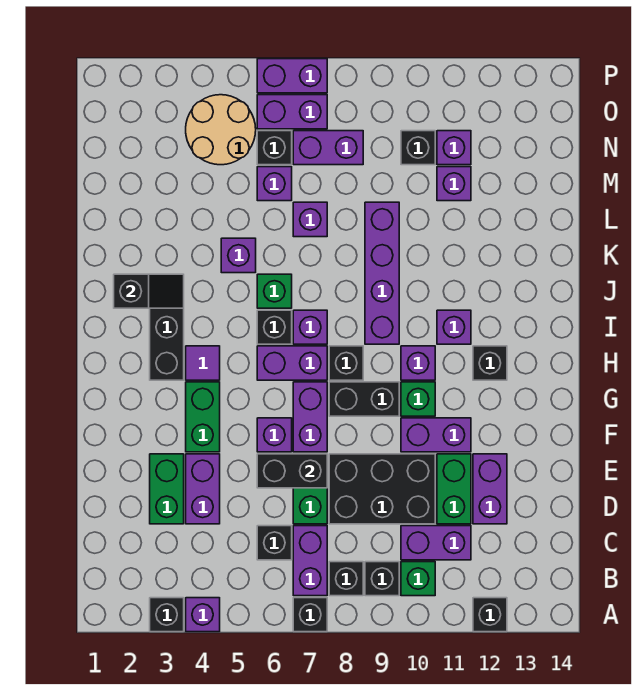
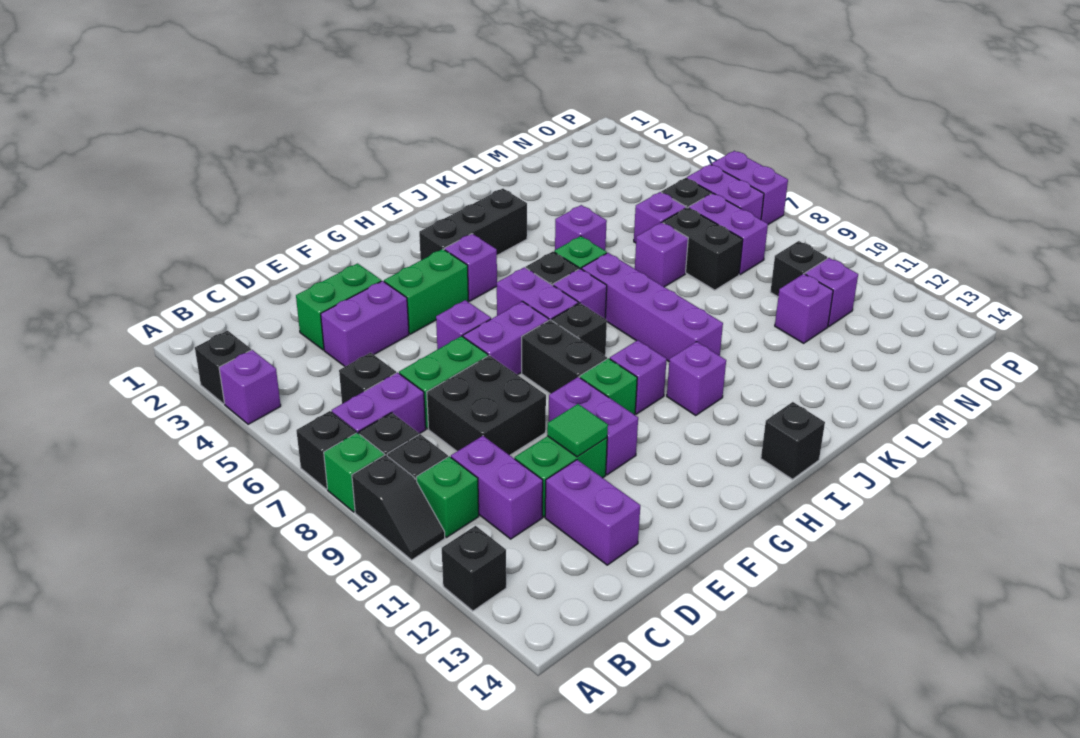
none -> green 1x1 brick [324,433,384,512]
black 2x3 brick [329,454,435,524] -> black 2x2 brick [427,355,546,455]
purple 1x2 brick [473,454,507,524] -> purple 1x2 brick turned to [545,460,640,565]
black 1x2 brick [257,454,327,488] -> black 1x2 brick moved to [663,207,743,290]
none -> green 1x1 tile [547,404,608,457]
purple 1x1 tile [186,346,220,380] -> purple 1x1 brick [444,234,497,301]
black 1x1 brick [473,346,507,380] -> black 1x1 brick moved to [761,402,825,479]
purple 1x4 brick [365,202,399,344] -> purple 1x4 brick turned to [582,253,723,361]
black 1x2 slope [114,274,184,308] -> black 1x2 slope moved to [352,455,445,560]
tan 2x2 round brick [186,95,256,165] -> none

